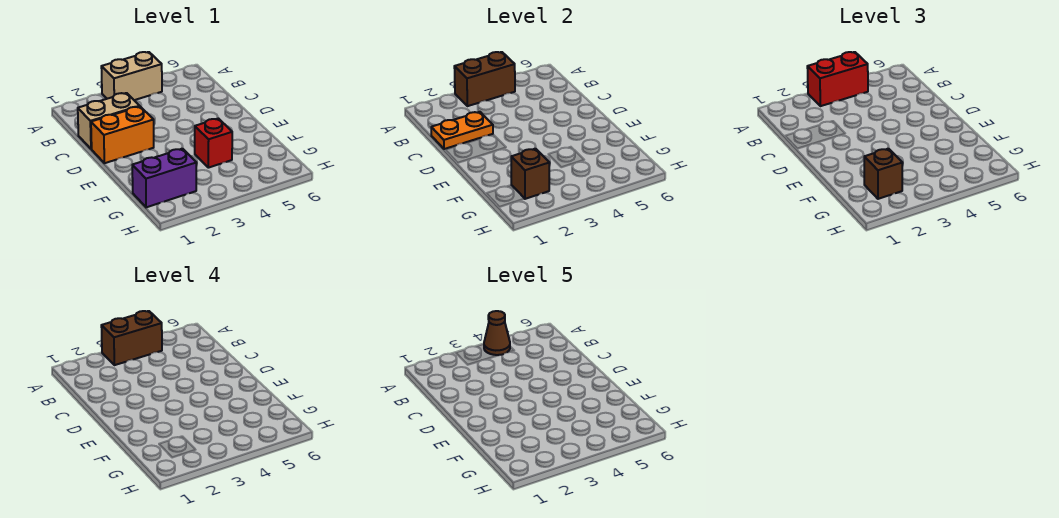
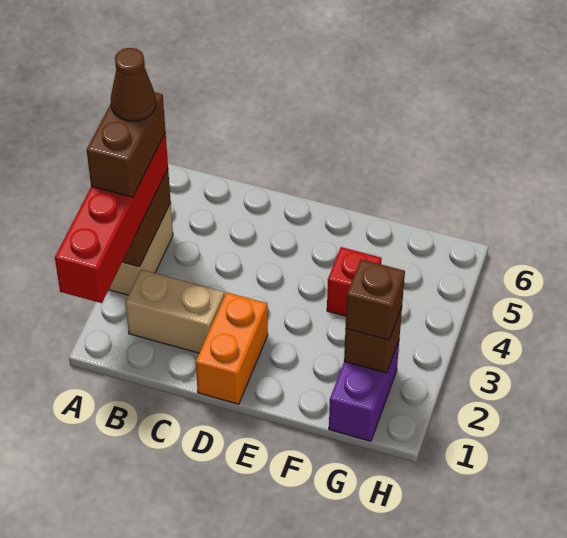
red 1x2 brick [807,52,868,106] -> red 1x4 brick [55,133,168,303]
tan 1x2 brick [78,93,140,149] -> tan 1x2 brick turned to [125,269,224,353]
orange 1x2 plate [431,112,493,149] -> none

